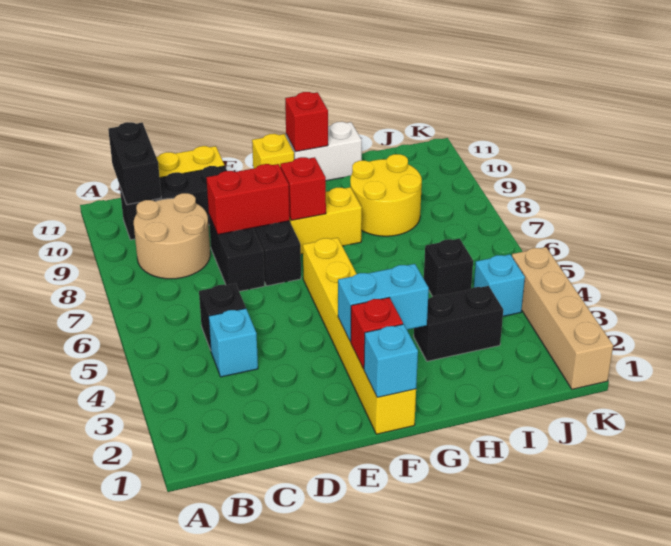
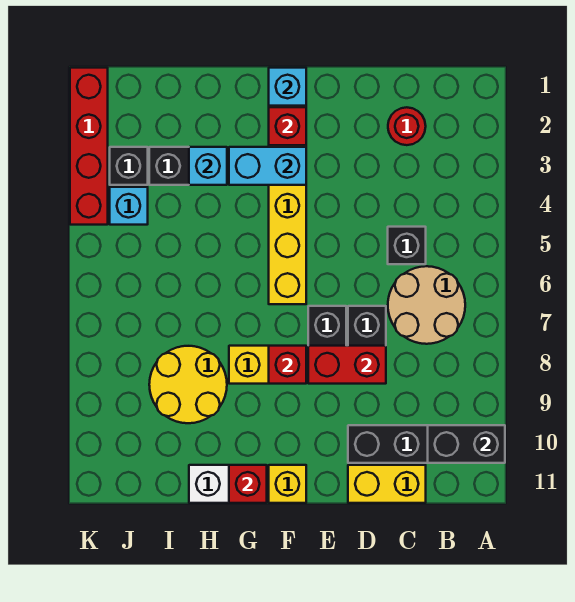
tan 2x2 round brick [134,193,210,279] -> tan 2x2 round brick moved to [388,266,465,344]
black 1x2 brick [108,122,161,205] -> black 1x2 brick turned to [428,425,505,463]
none -> red 1x1 round brick [388,107,426,145]
cyan 1x1 brick [209,308,258,377] -> cyan 1x1 brick moved to [189,147,227,185]
black 1x1 brick [424,239,473,297] -> black 1x1 brick moved to [110,147,148,185]
tan 1x4 brick [512,247,613,389] -> red 1x4 brick [70,68,108,225]

